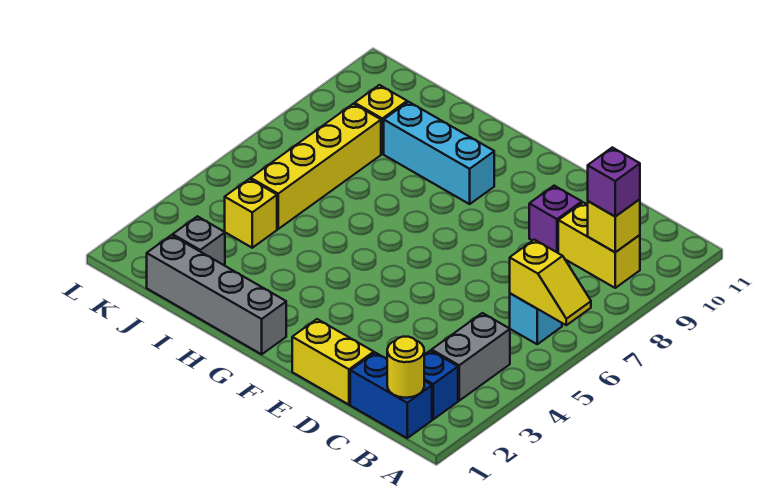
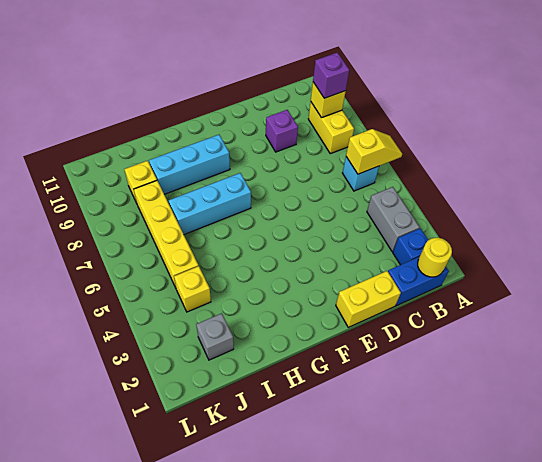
yellow 1x2 brick [558,202,640,288] -> yellow 1x2 brick turned to [309,102,354,154]
grey 1x4 brick [147,235,286,354] -> none
none -> cyan 1x3 brick [169,173,251,235]

